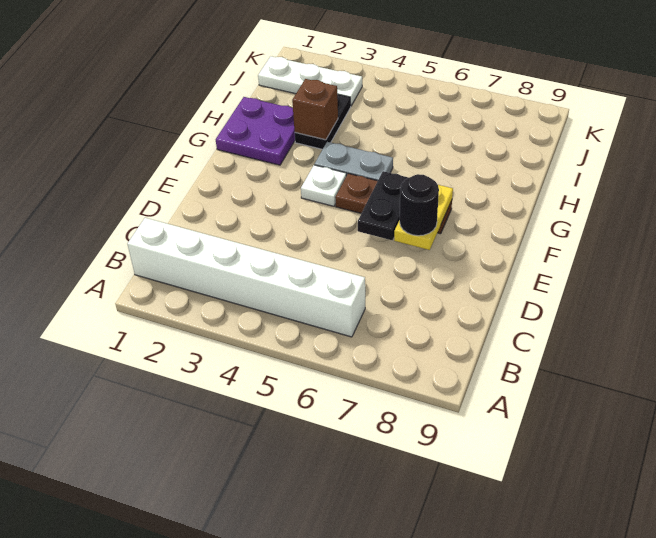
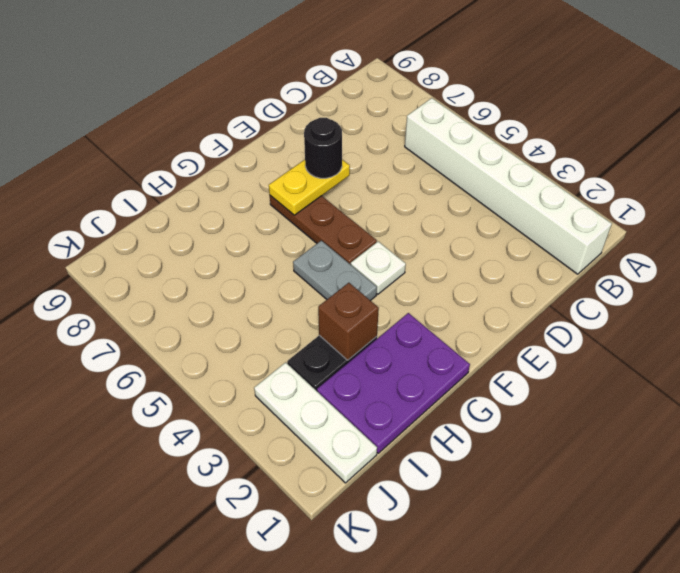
black 1x2 plate [358,171,408,240] -> none
purple 2x2 plate [216,97,295,165] -> purple 2x3 plate [317,313,470,453]

